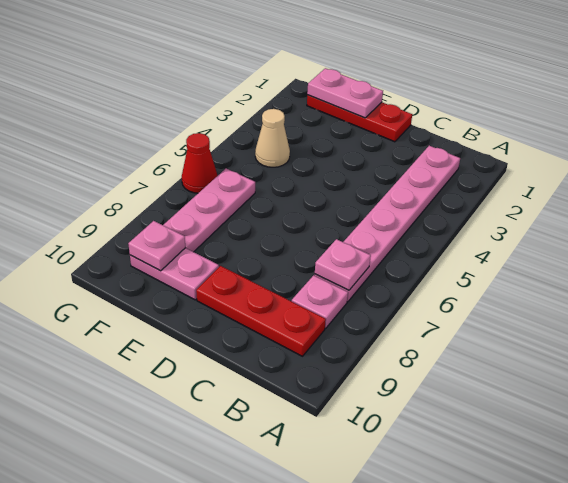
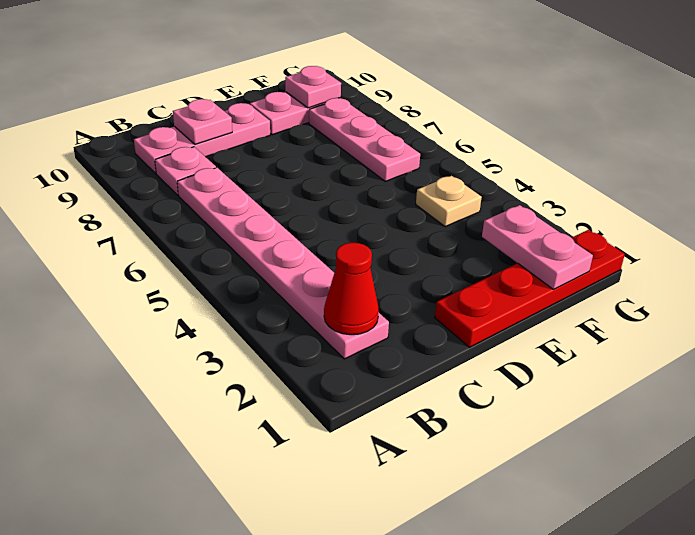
pink 1x1 plate [315,239,371,290] -> pink 1x1 plate moved to [173,99,232,144]
red 1x3 plate [196,266,326,356] -> pink 1x3 plate [134,103,270,173]
red 1x3 plate [307,95,412,142] -> red 1x4 plate [435,230,625,347]
pink 1x2 plate [307,68,383,118] -> pink 1x2 plate turned to [482,205,593,289]
tan 1x1 cone [255,109,290,167] -> tan 1x1 plate [416,176,482,227]
red 1x1 cone [182,133,217,193] -> red 1x1 cone moved to [324,243,379,335]

